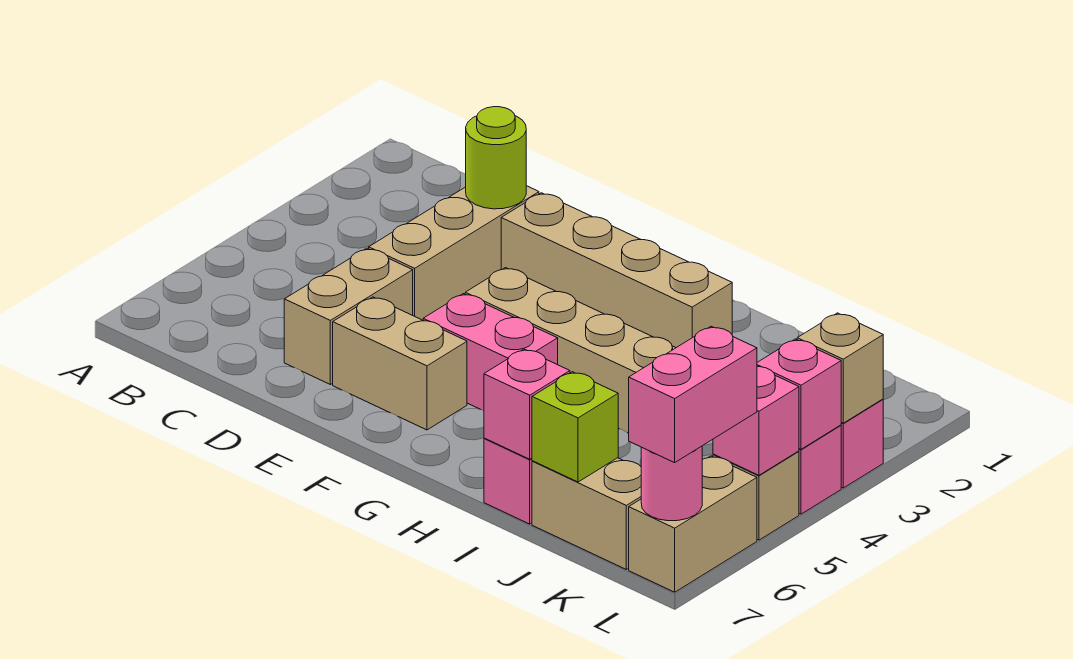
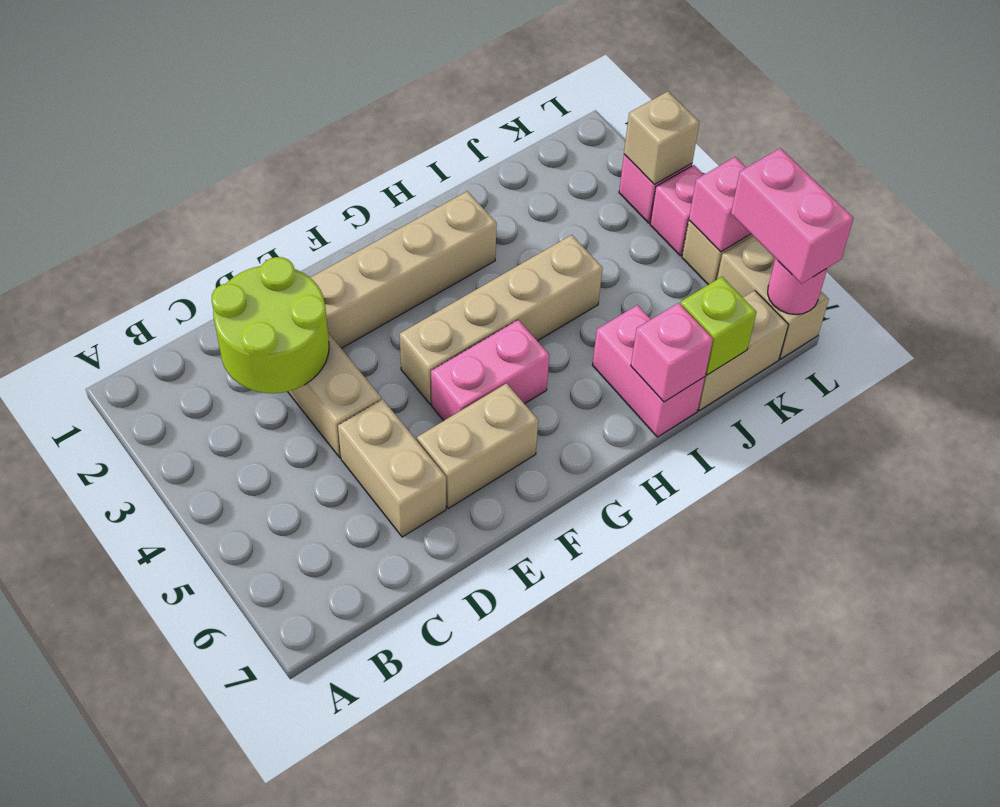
lime 1x1 round brick [466,107,526,209] -> lime 2x2 round brick [212,257,329,393]
pink 1x1 brick [757,339,841,449] -> none

